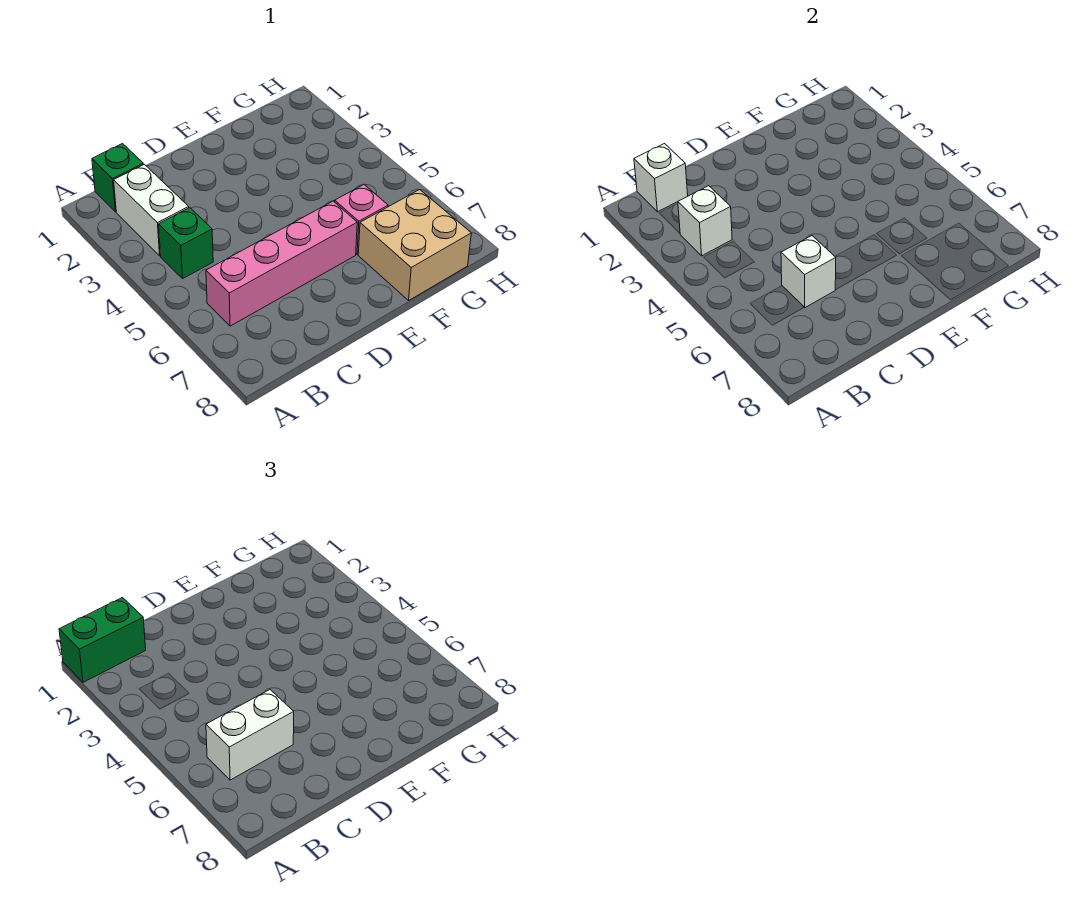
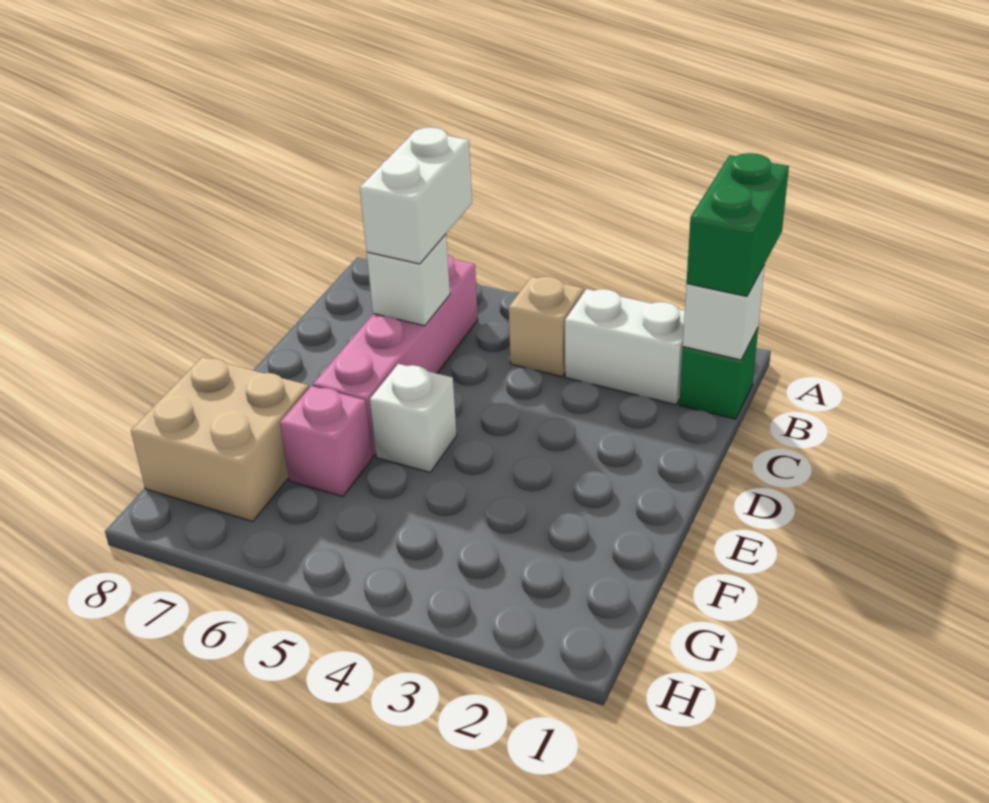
white 1x1 brick [678,186,732,256] -> white 1x1 brick moved to [370,364,457,472]
green 1x1 brick [159,208,213,278] -> tan 1x1 brick [509,277,584,377]

